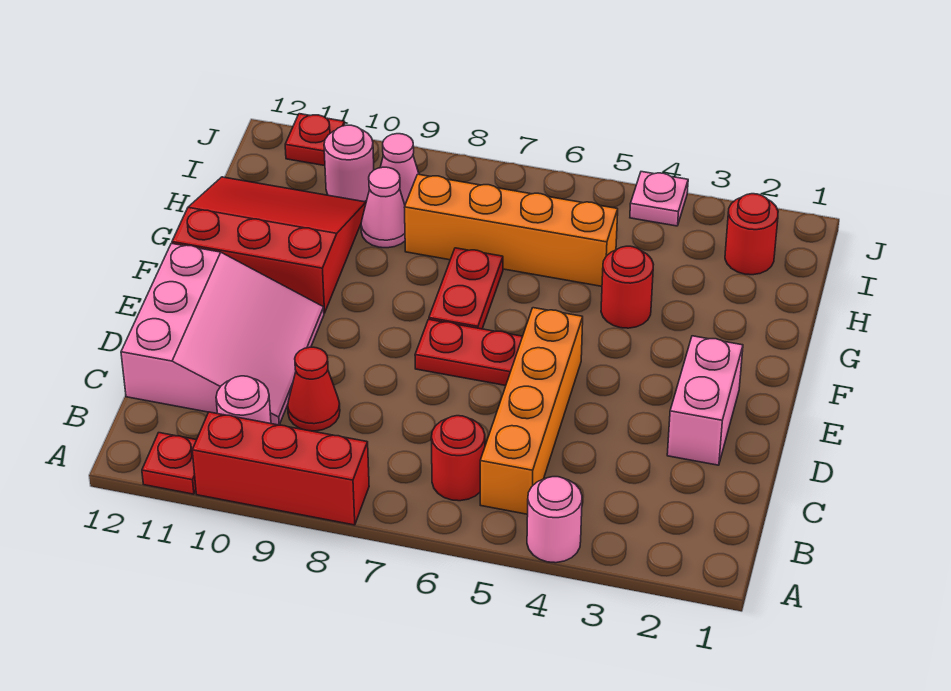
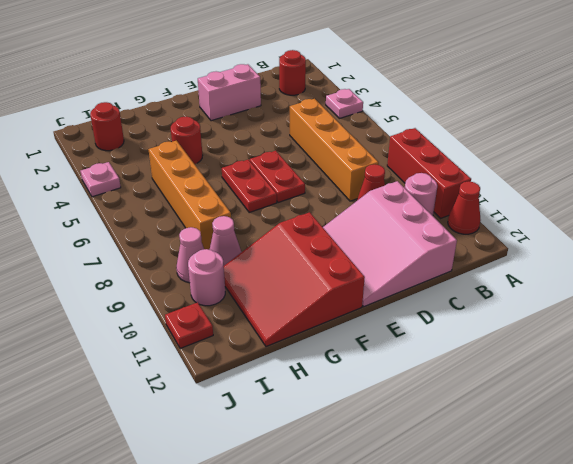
pink 1x1 round brick [527,477,582,563] -> pink 1x1 plate [326,89,363,118]
red 1x1 plate [142,433,196,494] -> red 1x1 cone [448,181,481,234]
orange 1x4 brick [480,308,583,514] -> orange 1x4 brick turned to [290,99,379,201]
red 1x1 round brick [431,416,485,501] -> red 1x1 round brick moved to [279,50,306,95]
pink 3x3 slope [121,243,324,425] -> pink 3x3 slope turned to [323,181,457,306]
red 1x2 plate [429,248,503,329] -> red 1x2 plate turned to [222,160,277,212]

